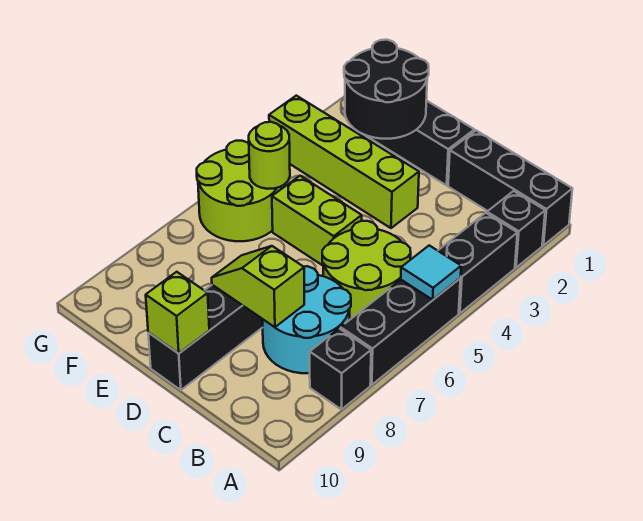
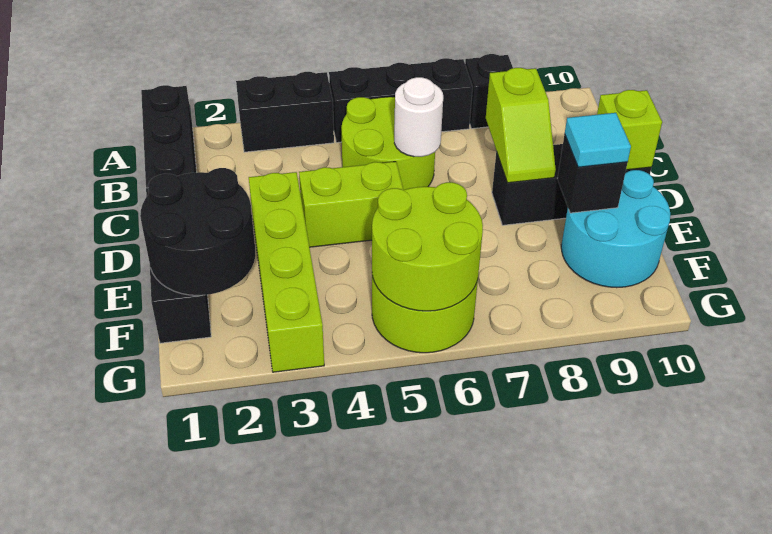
black 1x1 brick [487,191,545,268] -> black 1x1 brick moved to [557,134,628,213]
cyan 1x1 tile [401,245,461,300] -> cyan 1x1 tile moved to [565,113,631,167]
cyan 2x2 round brick [262,266,351,373] -> cyan 2x2 round brick moved to [561,170,670,288]
none -> white 1x1 round brick [394,77,443,157]
lime 1x2 brick [272,176,362,265] -> lime 1x2 brick turned to [299,162,403,247]
lime 1x1 round brick [249,122,290,189] -> lime 2x2 round brick [372,182,483,311]

